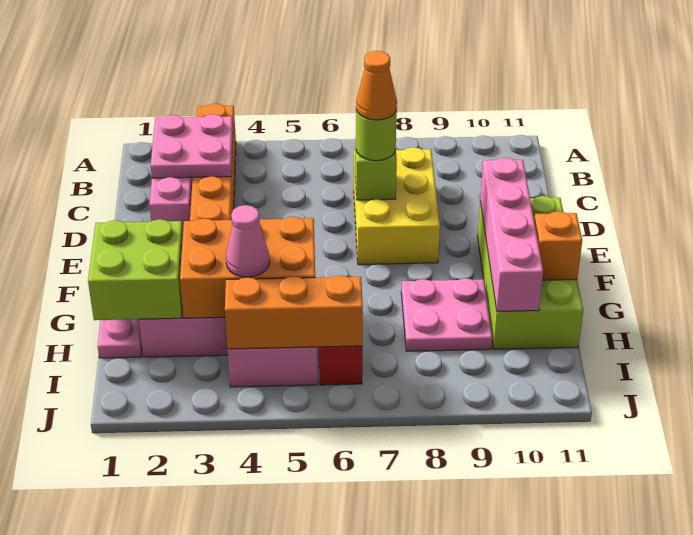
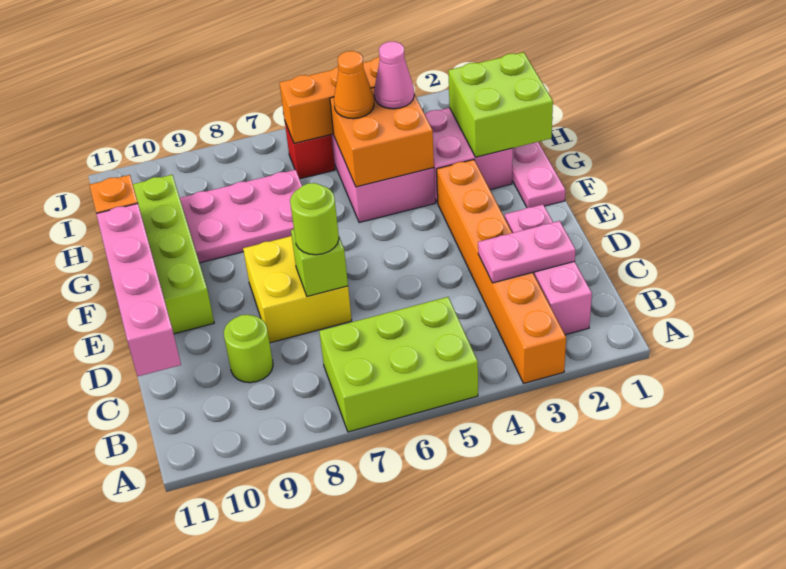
none -> lime 2x3 brick [319,297,478,432]
pink 2x2 plate [151,114,233,178] -> pink 1x2 plate [478,221,576,283]
yellow 2x3 brick [354,147,440,265] -> yellow 2x2 brick [243,236,352,343]
none -> lime 1x1 round brick [224,315,273,383]
orange 1x1 cone [356,51,397,120] -> orange 1x1 cone moved to [334,51,374,119]
pink 1x4 brick [480,158,543,311] -> pink 1x4 brick moved to [96,203,181,376]
orange 2x3 brick [180,217,315,318] -> orange 2x2 brick [330,88,434,187]
pink 2x2 plate [401,278,492,351] -> pink 2x3 plate [180,170,302,263]

